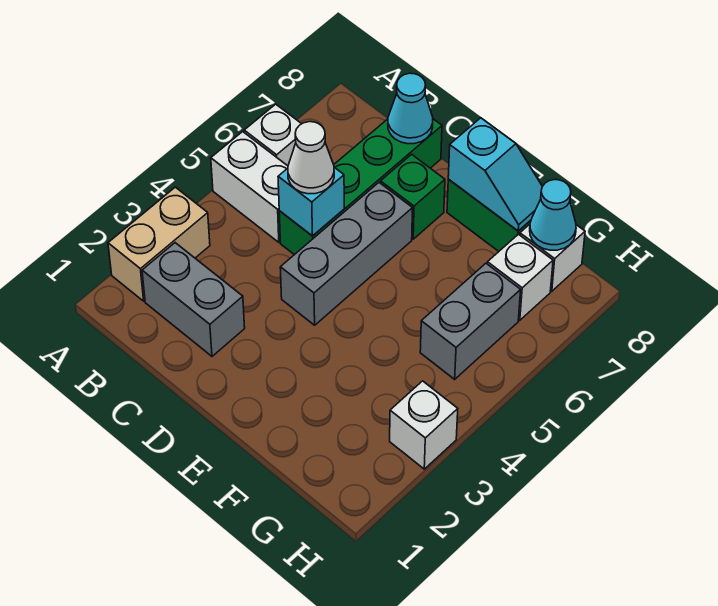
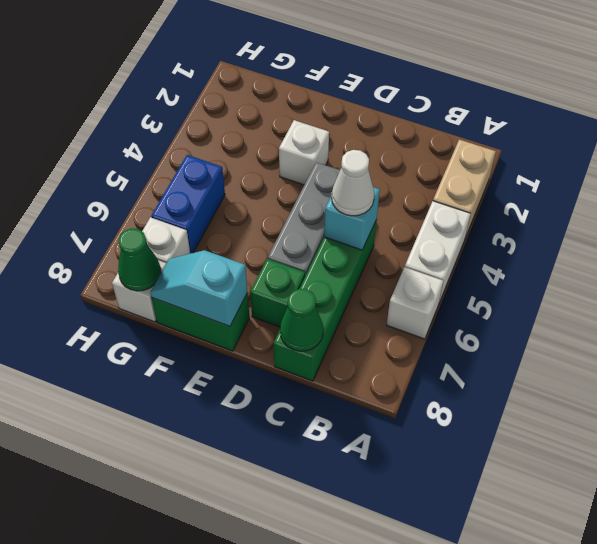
white 1x2 brick [211,132,288,242] -> white 1x2 brick turned to [405,201,471,302]
grey 1x2 brick [142,243,245,356] -> none
cyan 1x1 cone [388,73,433,144] -> green 1x1 cone [280,289,323,351]
grey 1x2 brick [420,264,521,379] -> blue 1x2 brick [151,155,225,254]
cyan 1x1 cone [530,180,576,250] -> green 1x1 cone [118,228,161,291]
white 1x1 brick [390,381,458,469] -> white 1x1 brick moved to [279,120,329,185]

